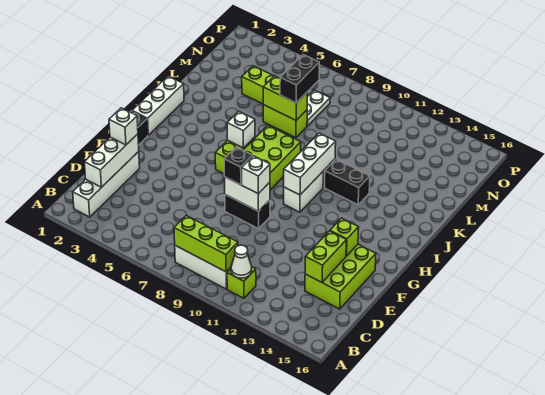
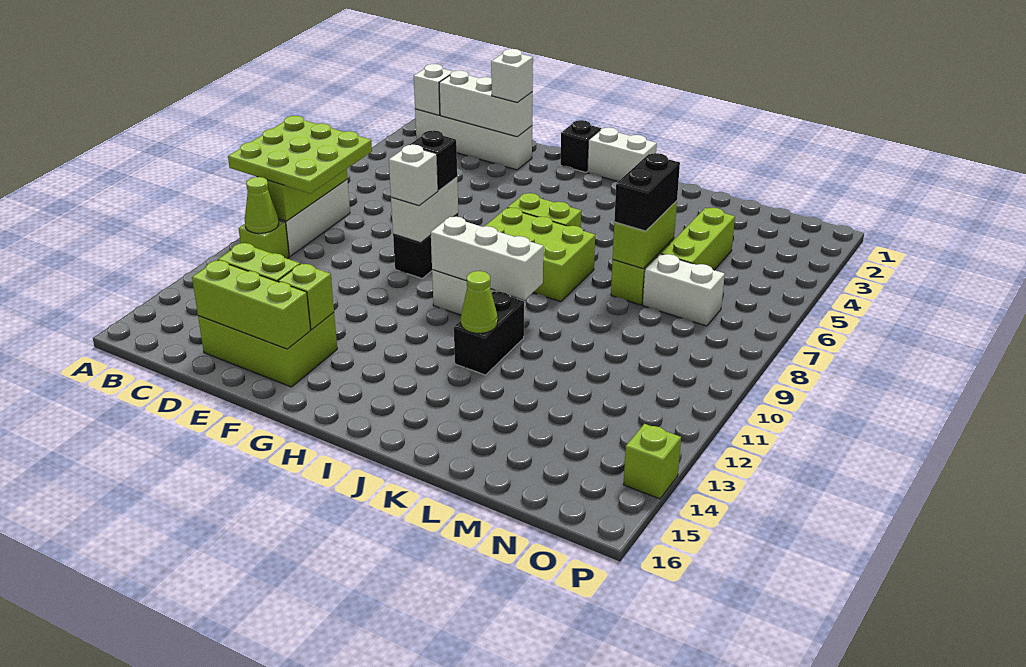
none -> lime 3x3 plate [228,116,372,194]
white 1x1 cone [231,245,252,278] -> lime 1x1 cone [245,177,279,233]
none -> lime 1x3 brick [192,260,311,349]
white 1x3 brick [132,76,184,135] -> white 1x2 brick [587,127,657,181]
white 1x1 brick [227,111,255,148] -> white 1x1 brick moved to [414,64,453,115]
none -> lime 1x1 cone [460,271,498,333]
black 1x2 brick [280,54,319,103] -> black 1x2 brick turned to [614,153,680,231]
white 1x2 plate [307,90,330,126] -> white 1x2 brick [643,254,725,326]
none -> lime 1x1 brick [623,424,681,499]

